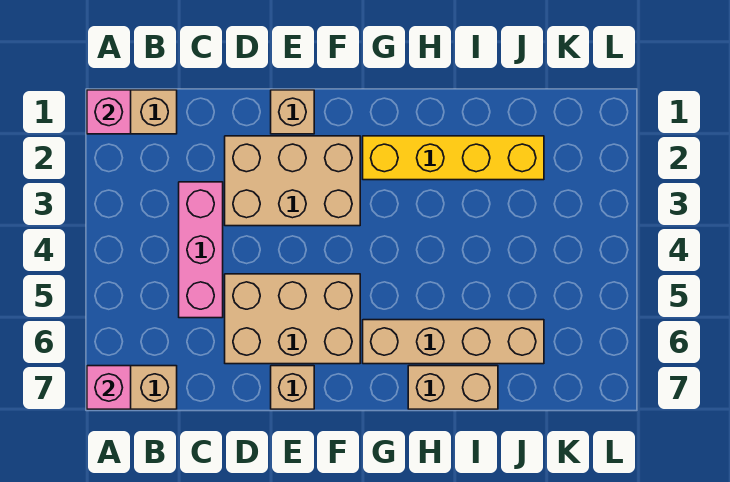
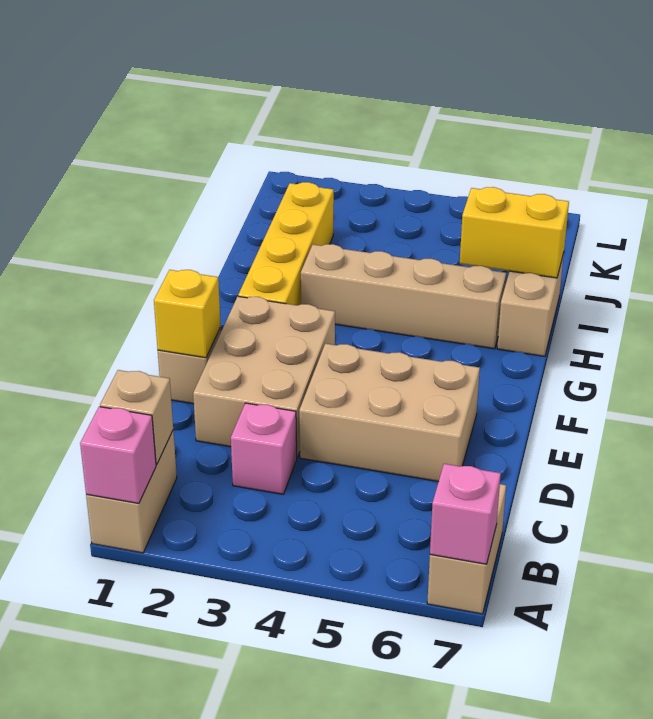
pink 1x3 brick [179,182,223,318] -> pink 1x1 brick [231,403,297,494]
tan 2x3 brick [225,274,360,364] -> tan 2x3 brick turned to [299,344,480,482]
none -> yellow 1x1 brick [154,270,221,358]
tan 1x1 brick [271,366,314,409] -> tan 1x1 brick moved to [100,370,173,465]
tan 1x4 brick [363,320,544,364] -> tan 1x4 brick turned to [301,244,506,349]
none -> yellow 1x2 brick [460,187,569,278]

